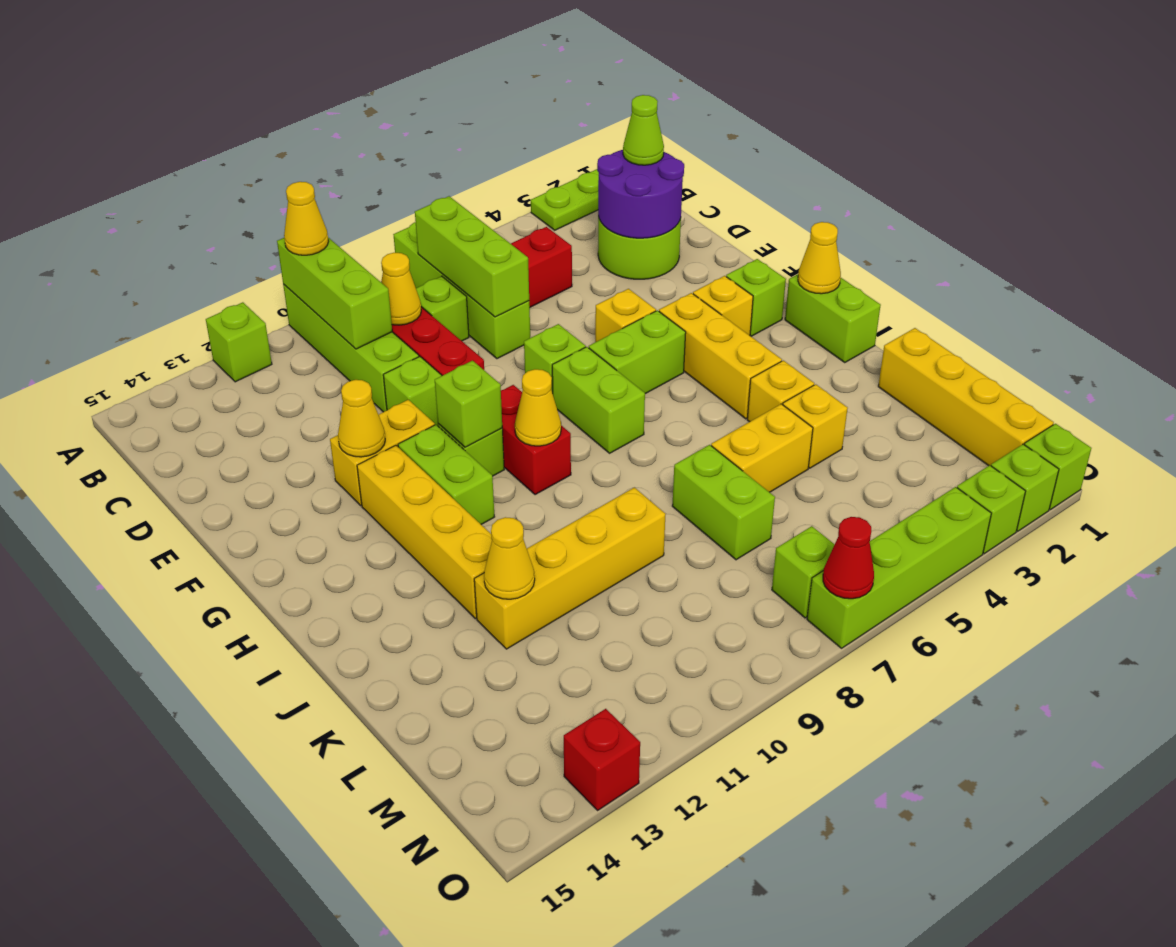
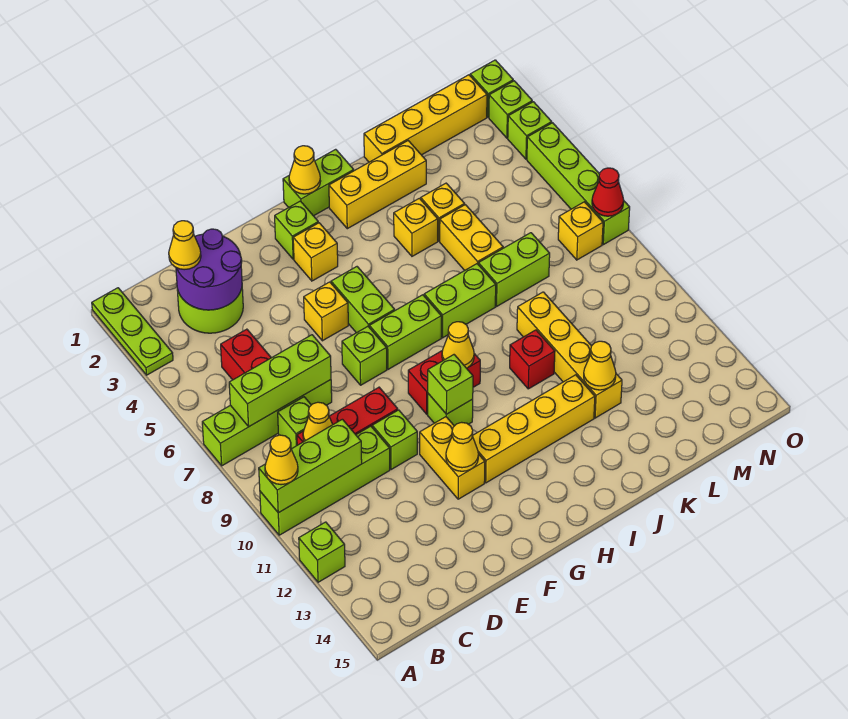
lime 1x1 cone [623,95,664,165] -> yellow 1x1 cone [169,221,201,270]
yellow 1x3 brick [659,293,782,419] -> yellow 1x3 brick moved to [329,141,426,229]
lime 1x2 brick [398,425,494,524] -> lime 1x2 brick moved to [424,264,496,338]
lime 1x1 brick [772,526,835,618] -> yellow 1x1 brick [558,202,603,260]
red 1x1 brick [564,709,640,810] -> red 1x1 brick moved to [510,330,555,389]

